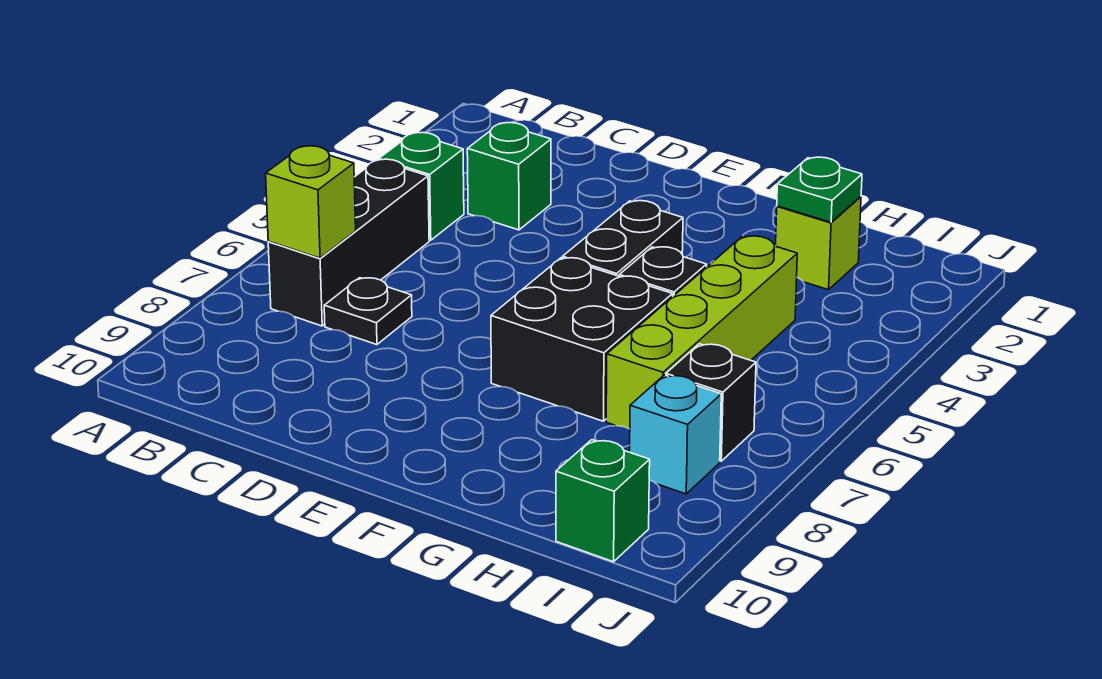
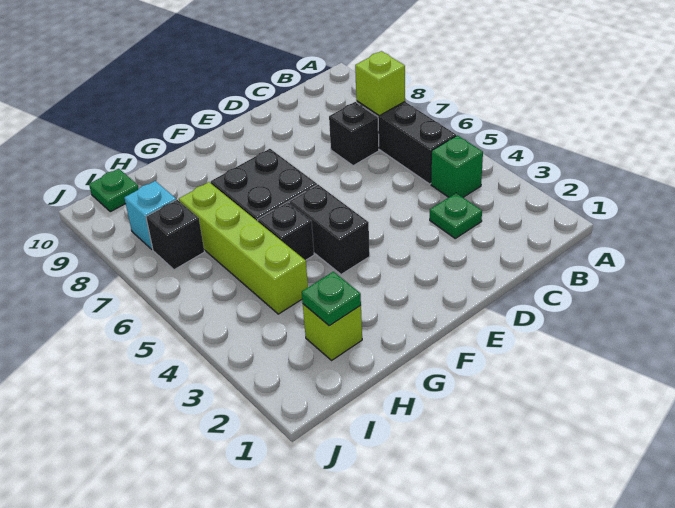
green 1x1 brick [467,123,551,230] -> green 1x1 plate [430,193,482,238]
black 1x1 plate [324,278,412,345] -> black 1x1 brick [329,102,379,166]
green 1x1 brick [556,440,650,562] -> green 1x1 plate [89,169,139,212]

